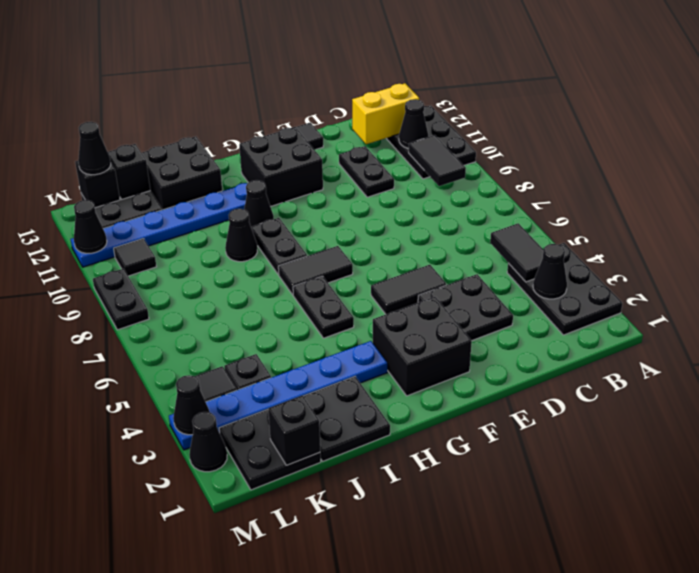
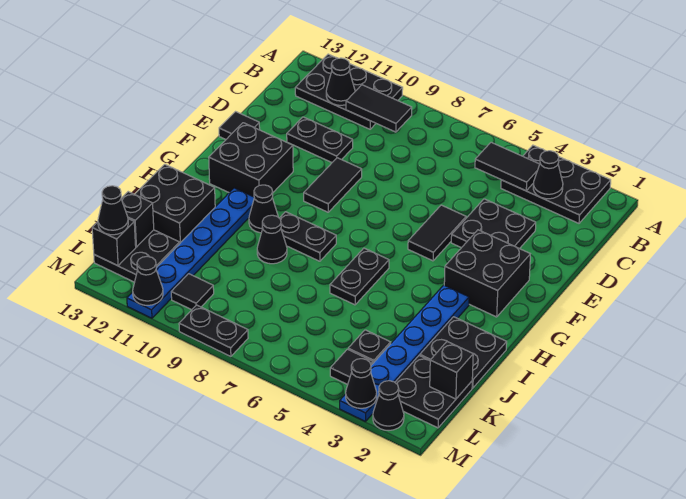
yellow 1x2 brick [352,83,419,144] -> none
black 1x2 tile [278,246,353,295] -> black 1x2 tile moved to [304,158,362,212]
black 1x2 plate [293,276,354,338] -> black 1x2 plate turned to [330,248,389,305]

